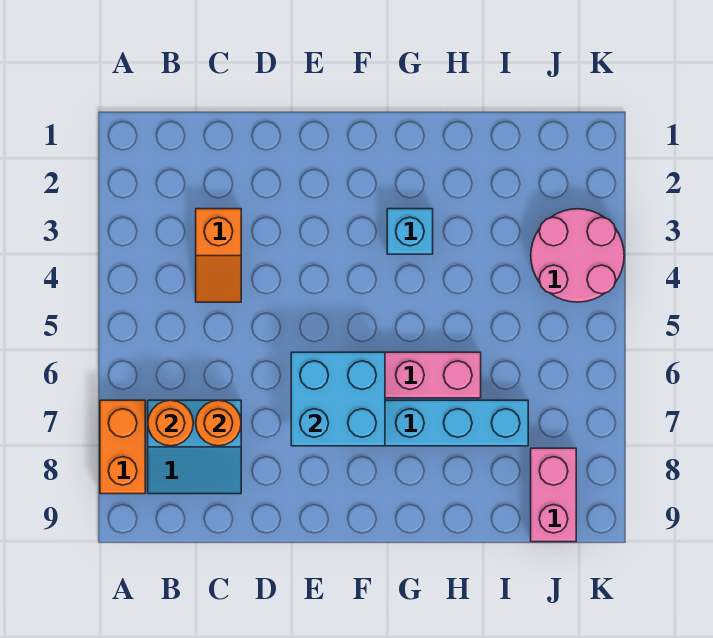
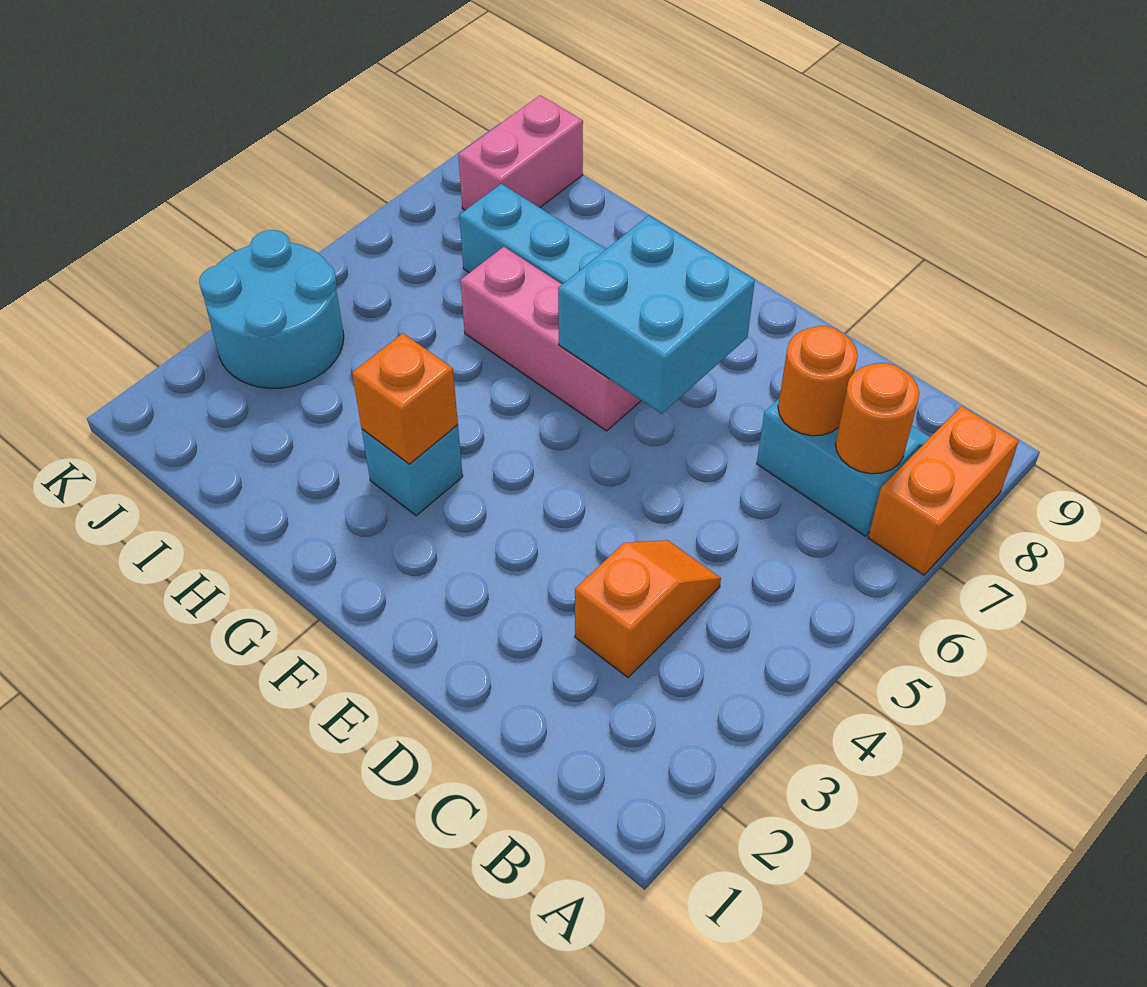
none -> orange 1x1 brick [352,333,458,464]
pink 2x2 round brick [531,209,624,302] -> cyan 2x2 round brick [199,230,344,388]

